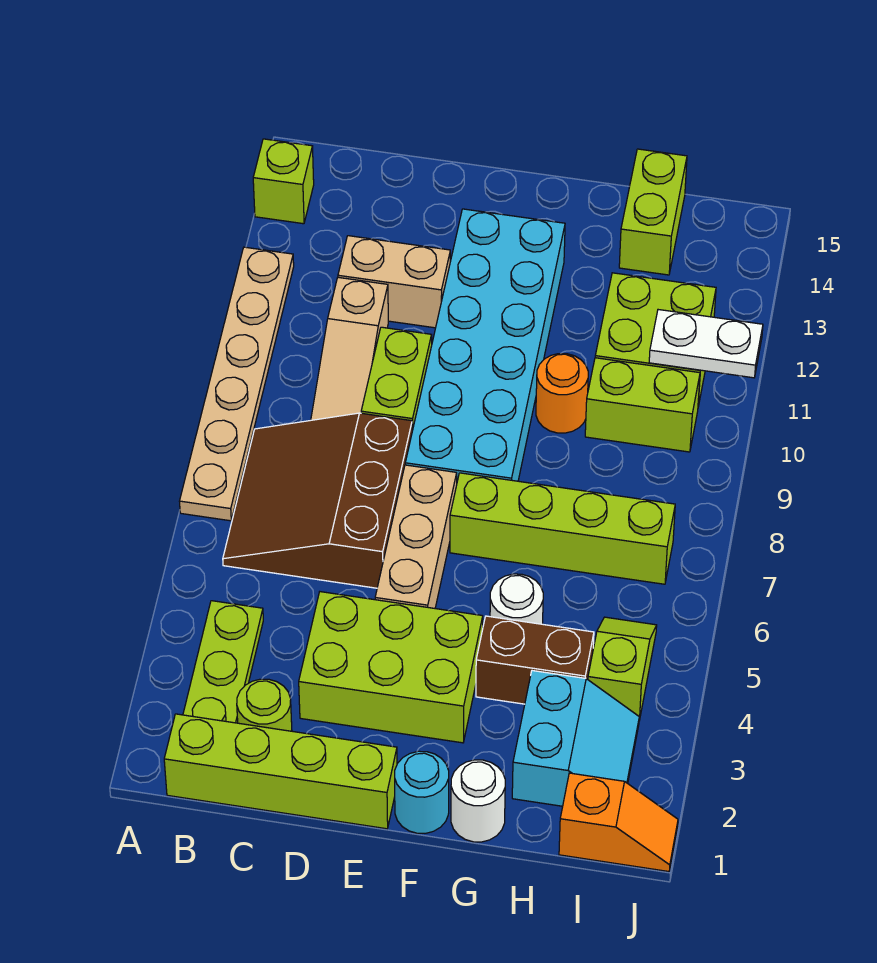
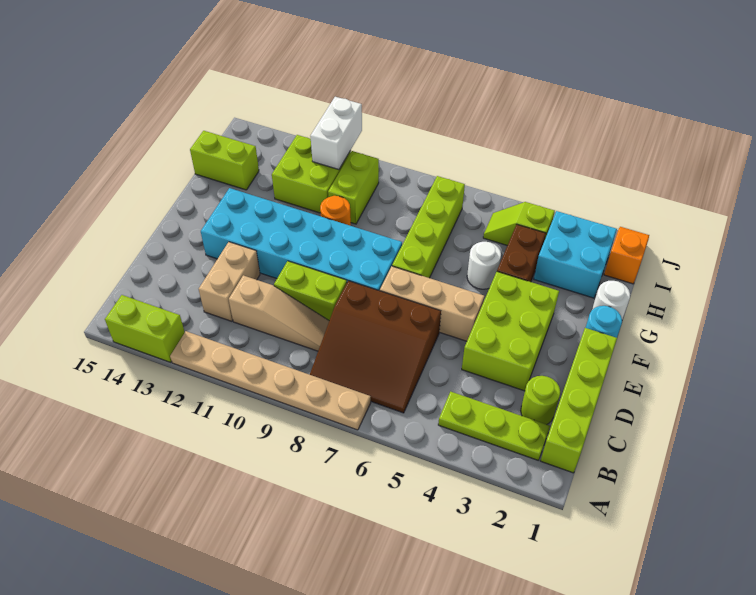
lime 1x1 brick [253,139,314,224] -> lime 1x2 brick [105,295,185,362]
cyan 2x2 slope [512,671,639,806] -> cyan 2x2 brick [534,211,617,298]
white 1x2 plate [649,310,763,378] -> white 1x2 brick [310,97,362,170]

